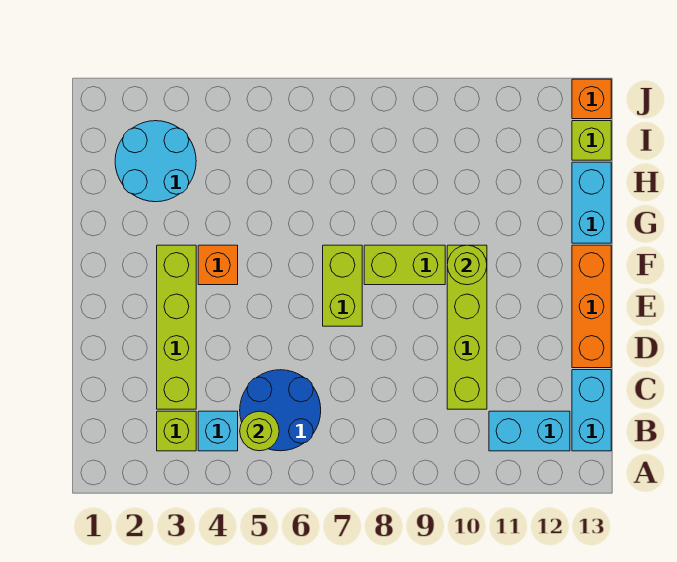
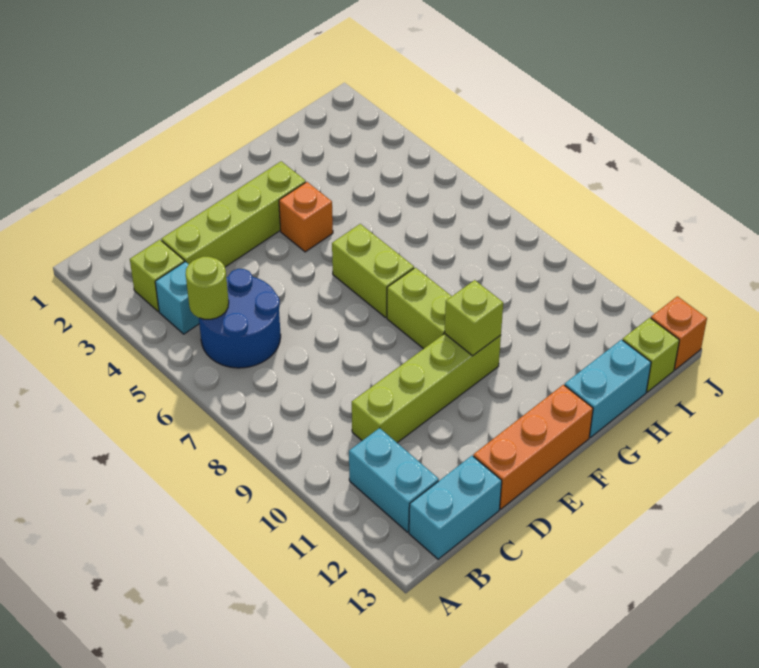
lime 1x2 brick [323,245,362,326] -> lime 1x2 brick turned to [332,224,414,317]
lime 1x1 round brick [447,245,487,285] -> lime 1x1 brick [444,280,503,356]
cyan 2x2 round brick [115,121,196,202] -> none

